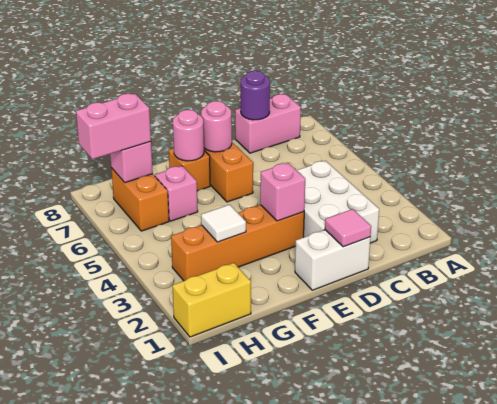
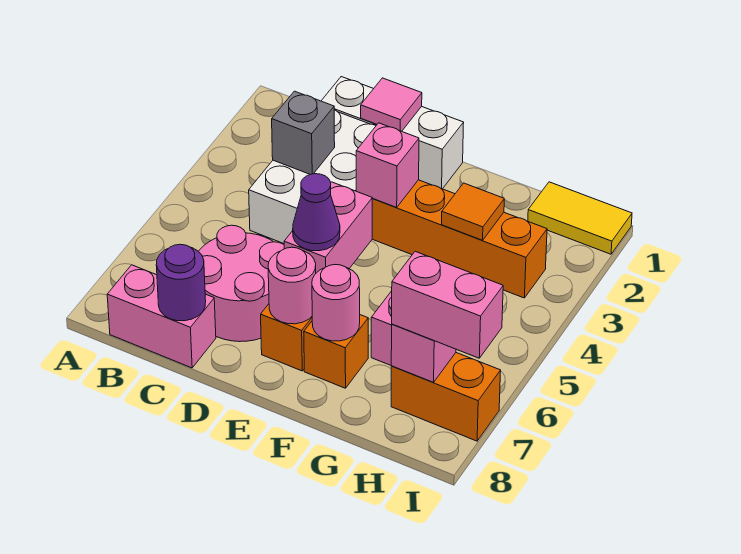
none -> grey 1x1 brick [272,91,335,174]
none -> pink 2x2 round brick [199,225,284,342]
white 1x2 brick [295,230,371,290] -> white 1x3 brick [321,77,464,189]
none -> pink 1x2 brick [284,182,372,273]
none -> purple 1x1 cone [293,174,340,251]
white 1x1 tile [201,205,246,242] -> orange 1x1 tile [442,183,504,240]
yellow 1x2 brick [172,263,251,337] -> yellow 1x2 tile [528,182,632,254]
orange 1x2 brick [111,168,169,231] -> orange 1x2 brick turned to [391,353,501,441]

